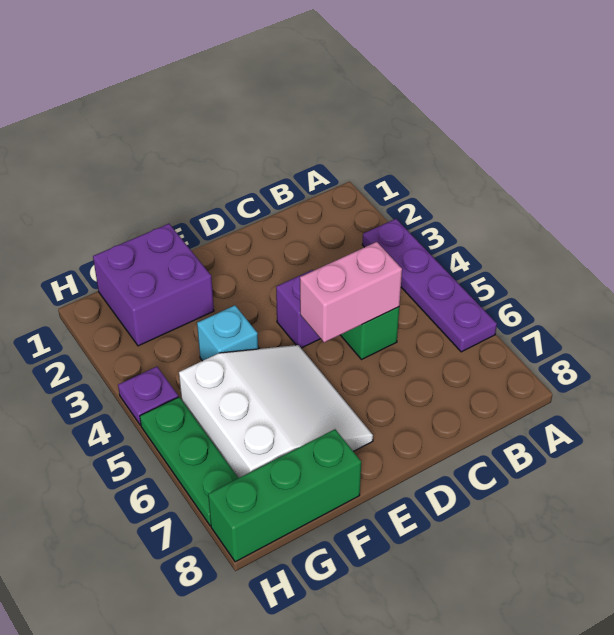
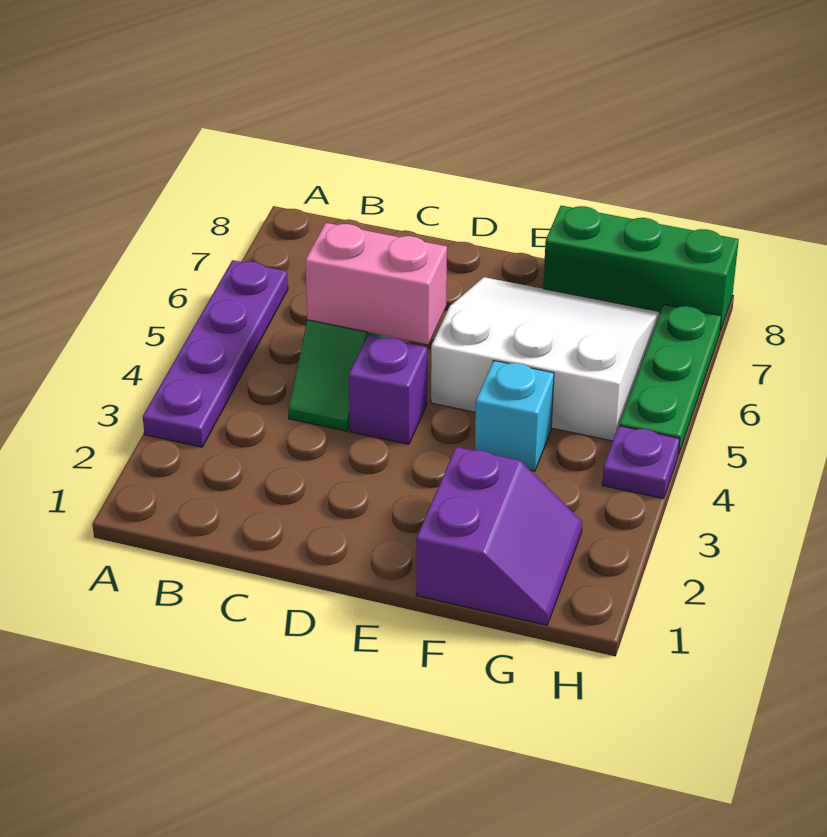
white 3x3 slope [179,345,373,478] -> white 3x3 slope turned to [431,277,660,441]
purple 2x2 brick [93,224,214,346] -> purple 2x2 slope [416,447,582,625]

